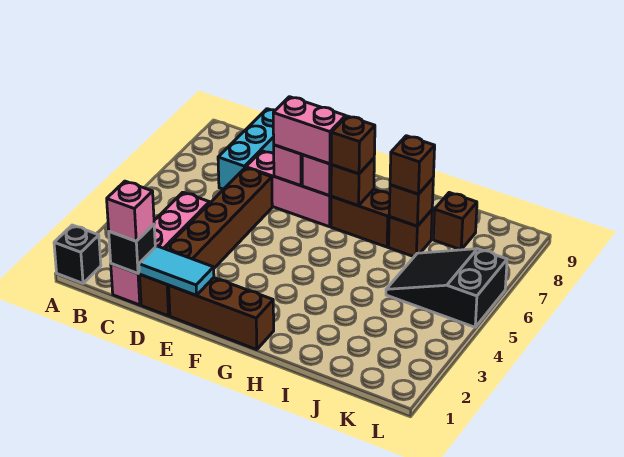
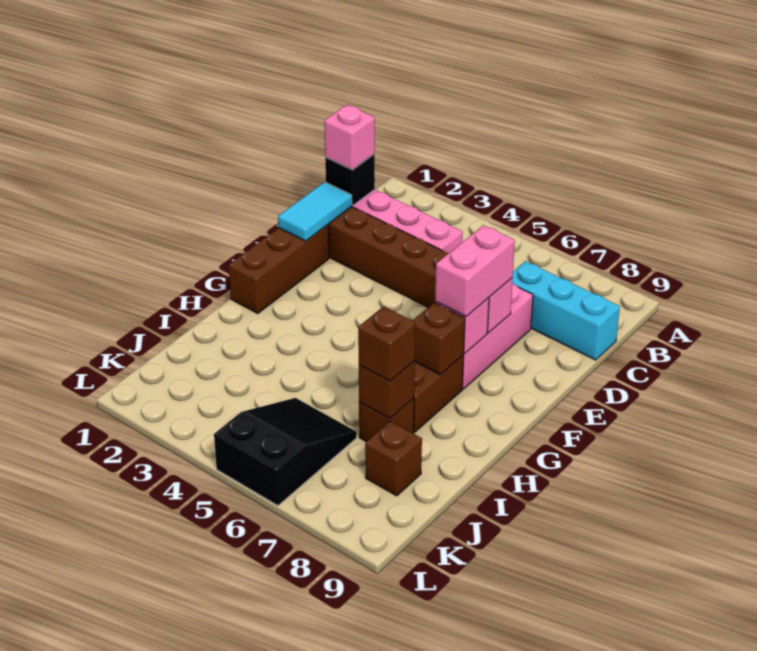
black 1x1 brick [54,225,101,283] -> none
brown 1x1 brick [331,116,375,174] -> none

